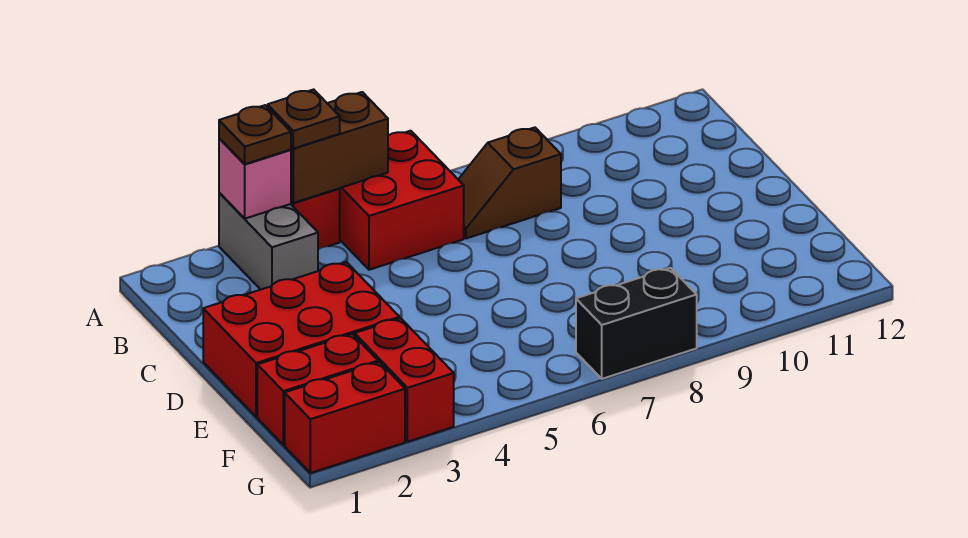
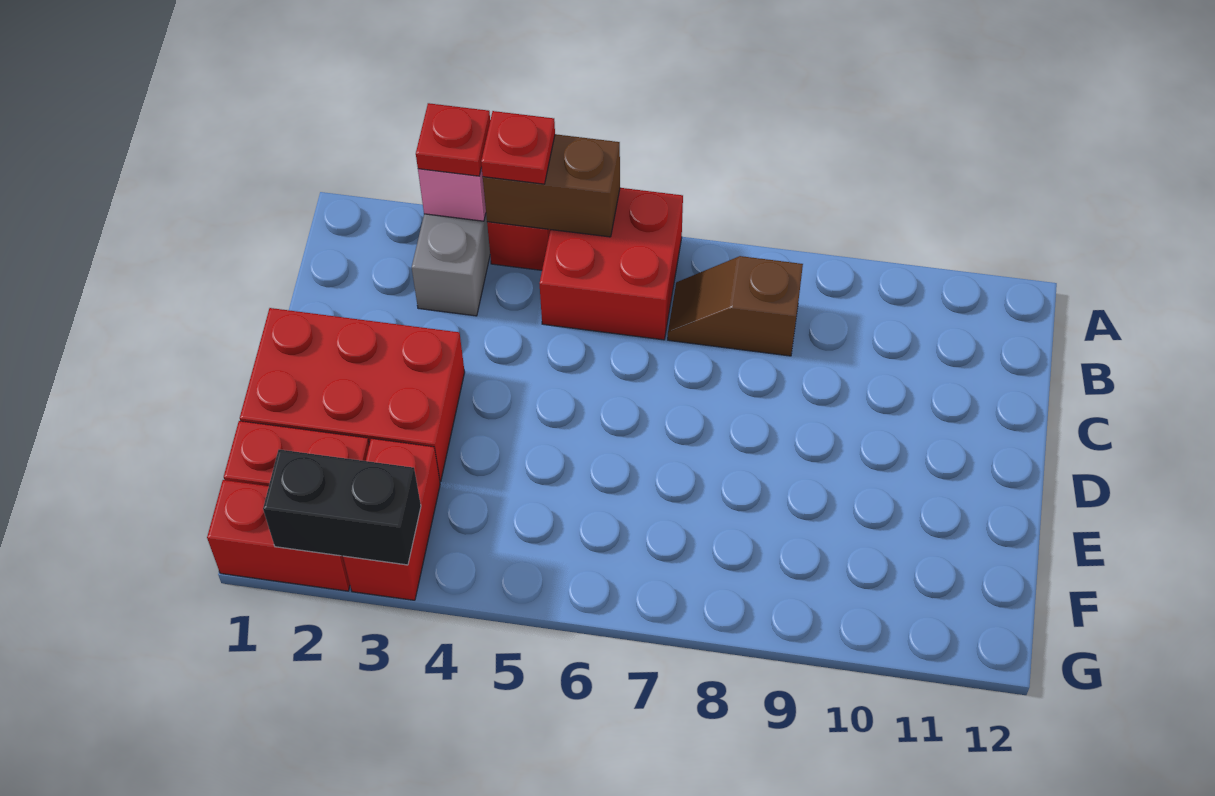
brown 1x1 plate [219,105,291,164] -> red 1x1 plate [416,103,490,176]
brown 1x1 plate [268,89,340,149] -> red 1x1 plate [481,111,555,184]
black 1x2 brick [576,268,697,379] -> black 1x2 brick moved to [263,450,421,565]

